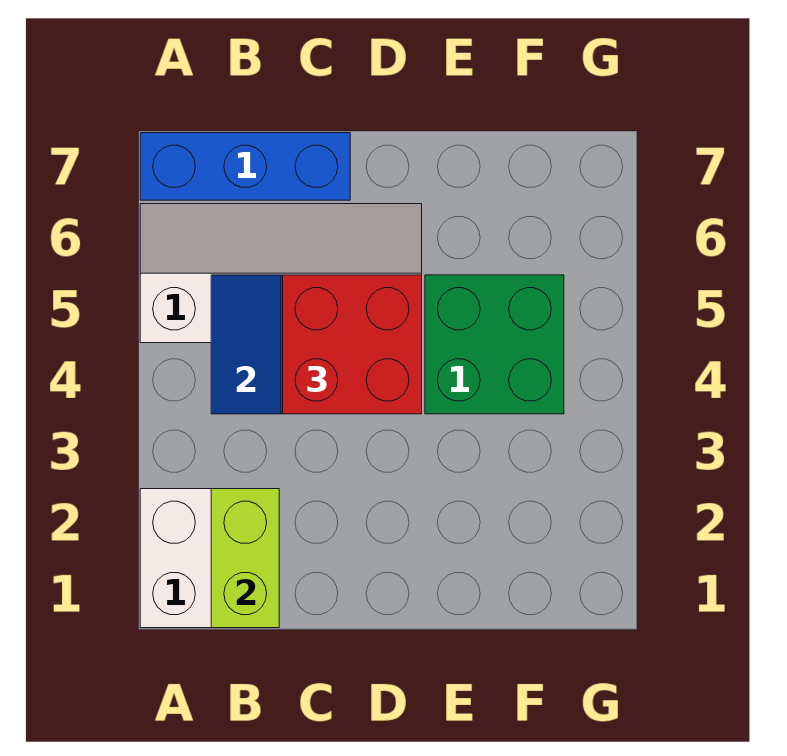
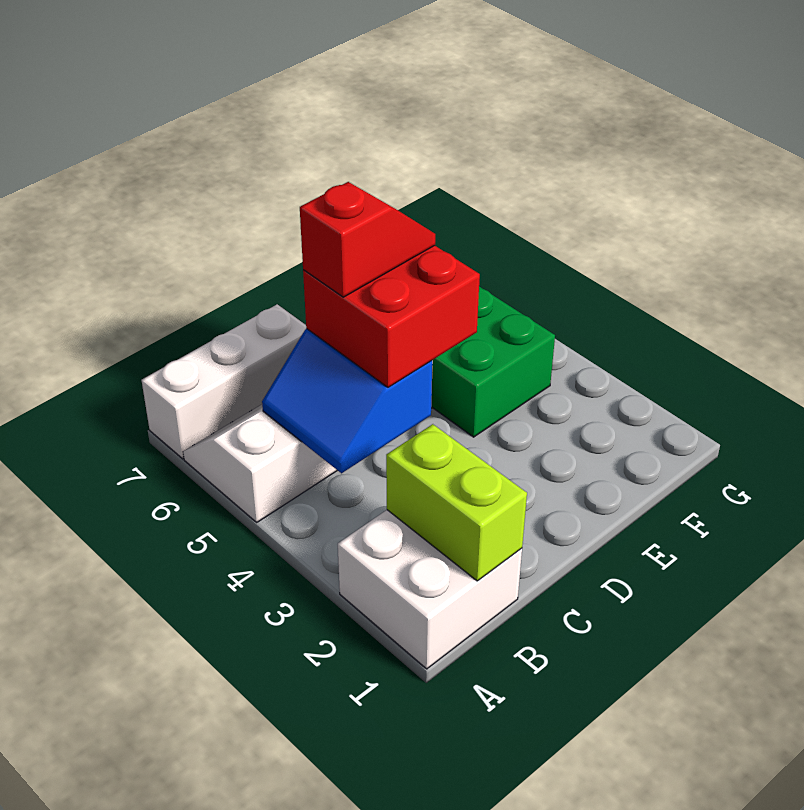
blue 1x3 brick [140,133,350,200] -> white 1x3 brick [142,304,307,459]
none -> red 1x2 slope [300,182,435,297]

